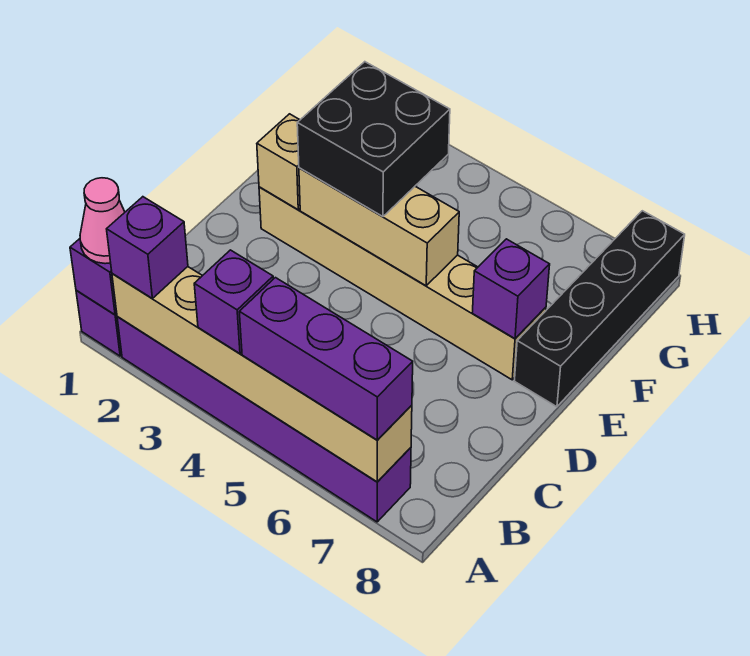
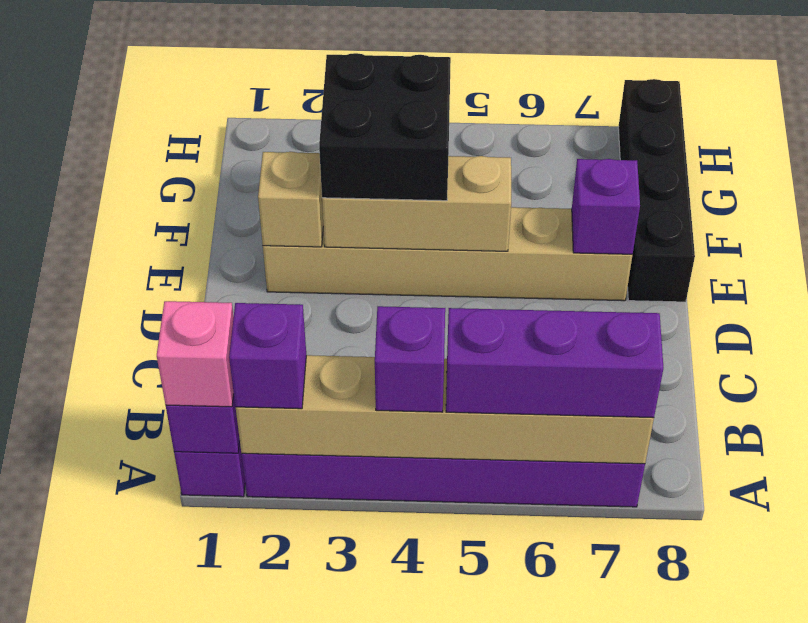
pink 1x1 cone [80,178,125,264] -> pink 1x1 brick [157,301,234,407]

